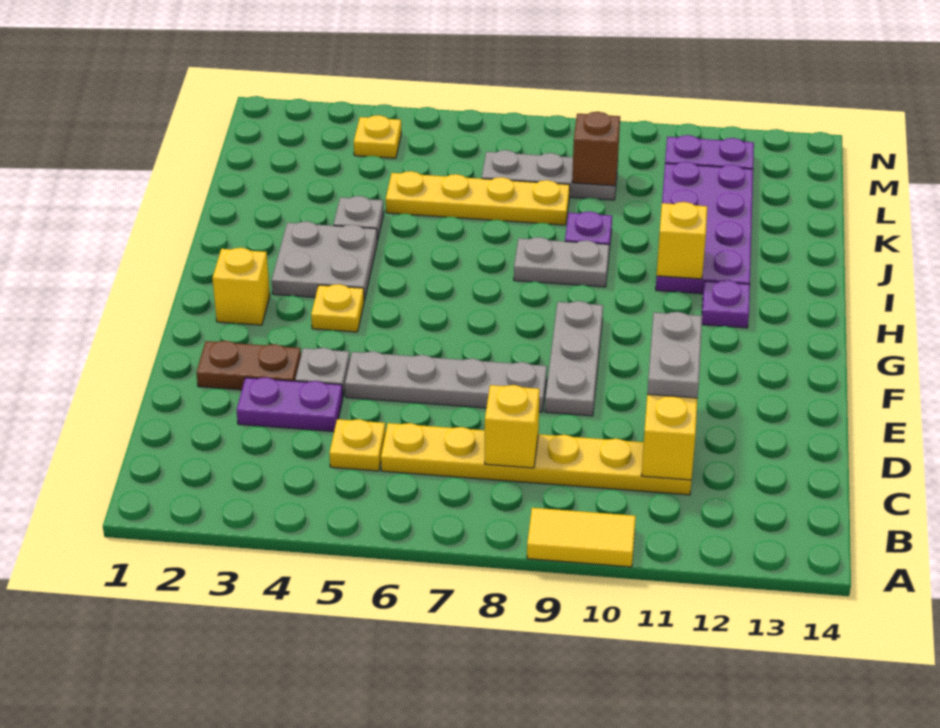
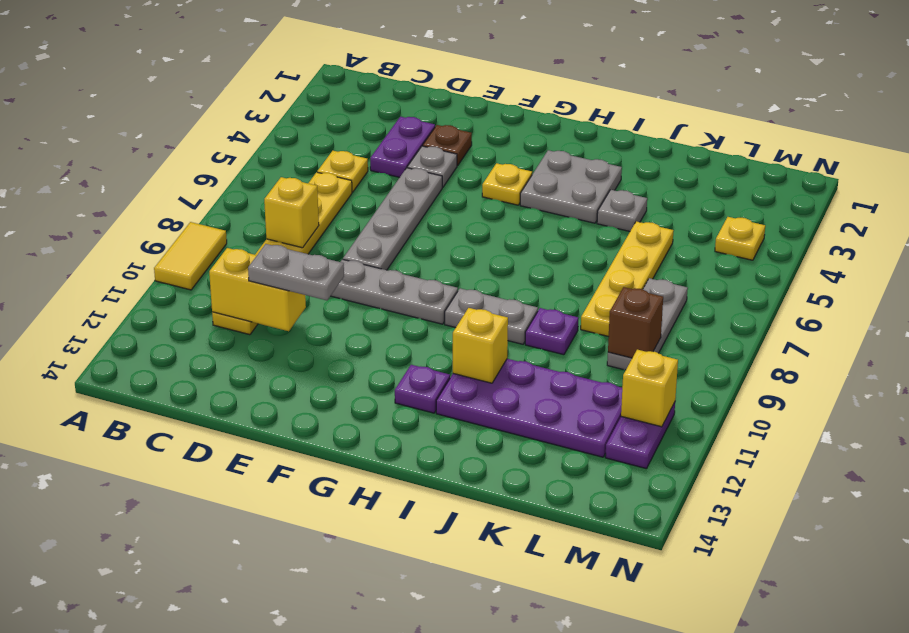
brown 1x2 plate [196,341,301,390] -> brown 1x1 plate [423,125,472,166]
yellow 1x1 brick [212,248,270,325] -> yellow 1x1 brick moved to [621,350,678,427]
grey 1x2 plate [514,237,609,287] -> grey 1x2 plate turned to [445,288,538,344]

